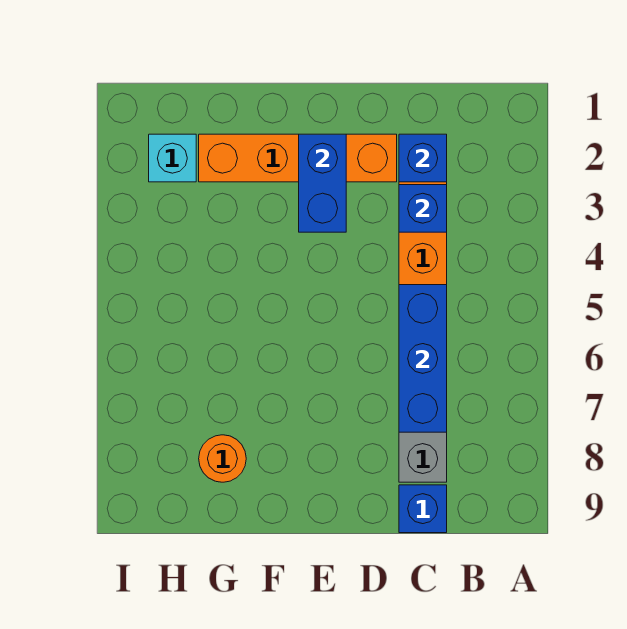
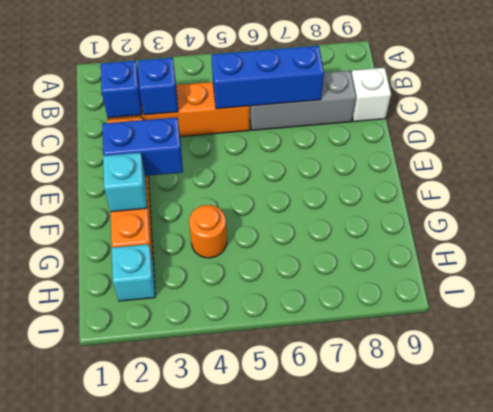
blue 1x1 brick [399,485,447,533] -> white 1x1 brick [352,68,391,122]
none -> cyan 1x1 brick [103,153,147,212]
orange 1x1 round brick [199,435,246,482] -> orange 1x1 round brick moved to [189,205,227,258]

